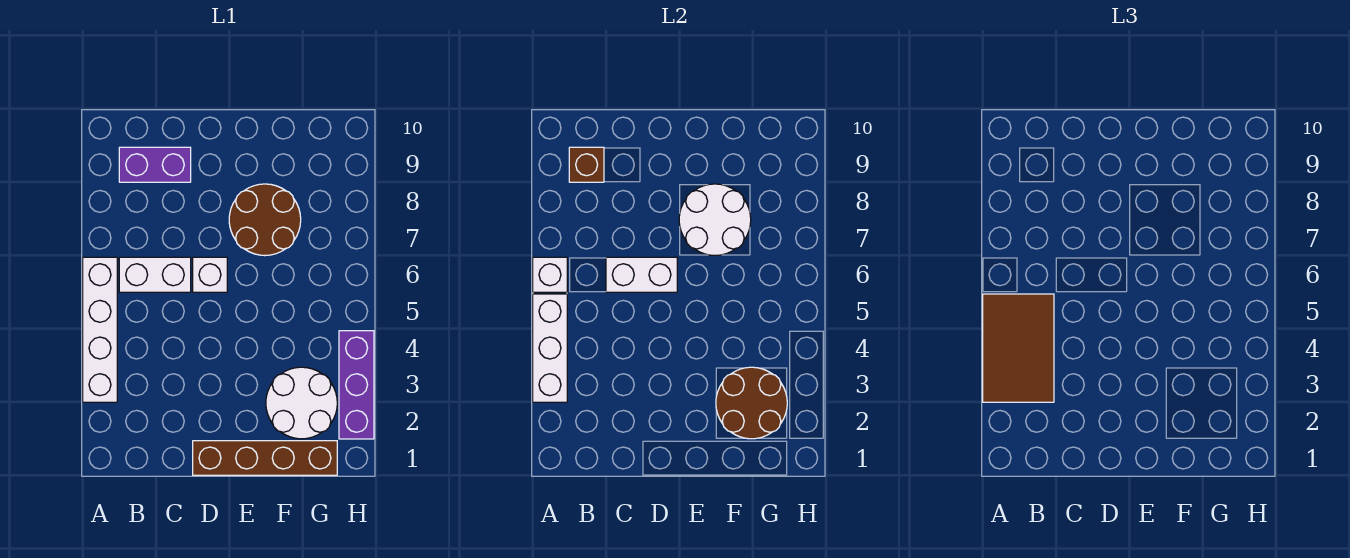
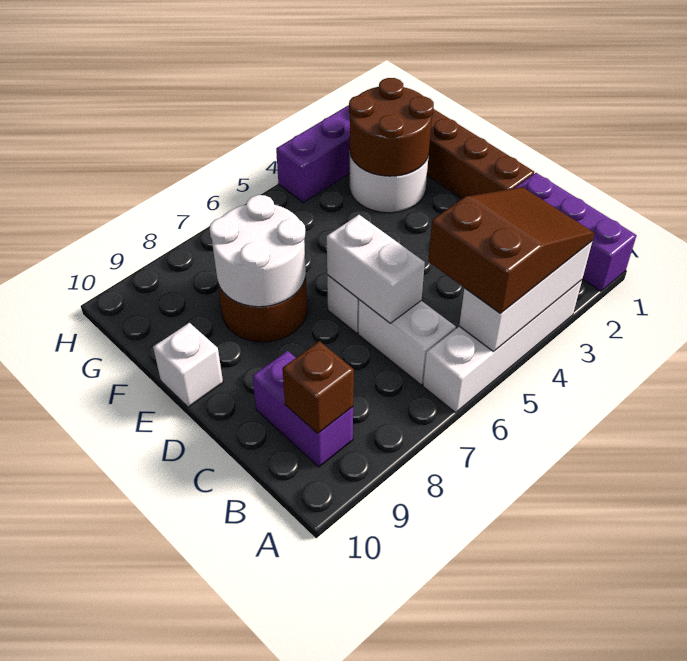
none -> purple 1x3 brick [515,173,637,291]
brown 2x3 tile [983,294,1054,402] -> brown 2x3 slope [428,187,594,313]
white 1x1 brick [533,257,567,292] -> white 1x1 brick moved to [153,323,223,407]

